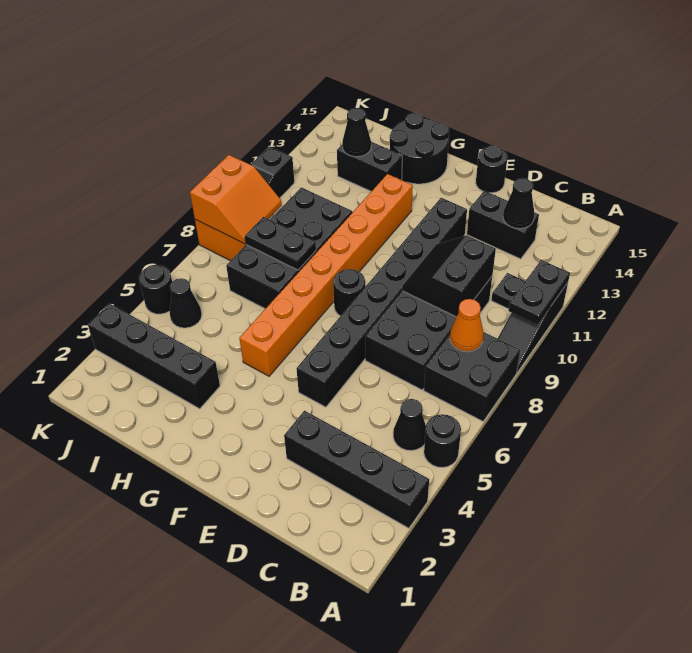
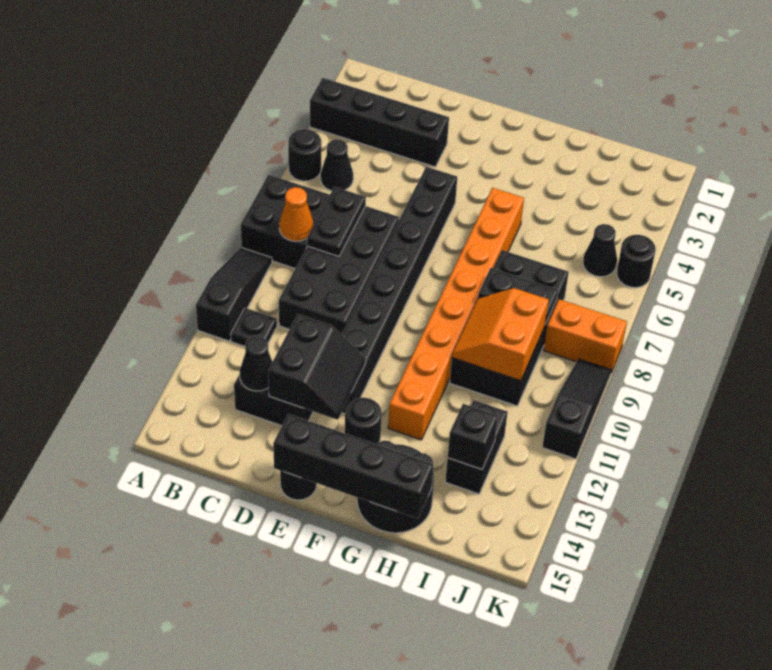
black 1x2 plate [508,260,570,325] -> black 1x2 plate moved to [307,187,366,256]
black 2x2 slope [402,235,496,317] -> black 2x2 slope moved to [268,314,366,420]
black 1x1 round brick [333,269,365,316] -> black 1x1 round brick moved to [345,398,382,444]
black 1x4 brick [88,303,220,409] -> black 1x4 brick moved to [273,414,433,519]
black 1x2 brick [337,142,402,191] -> black 1x2 brick turned to [445,400,508,494]
black 1x1 cone [342,108,371,157] -> black 1x1 brick [448,404,498,469]
orange 2x2 slope [190,155,282,244] -> orange 2x2 slope moved to [452,288,549,381]

